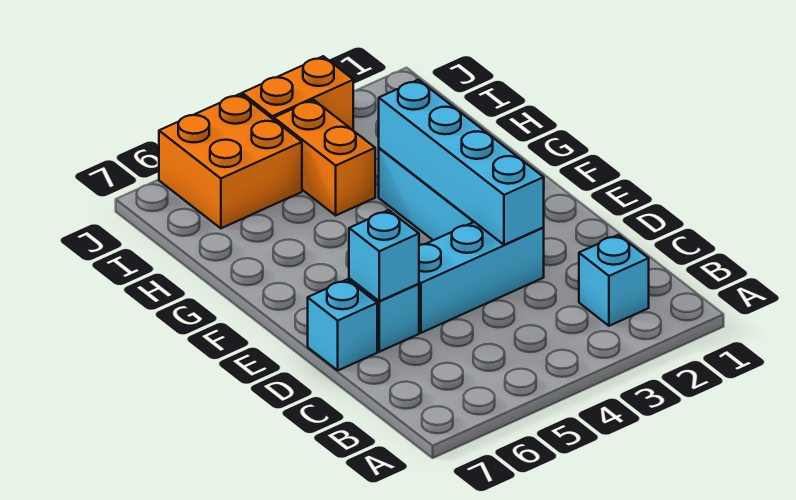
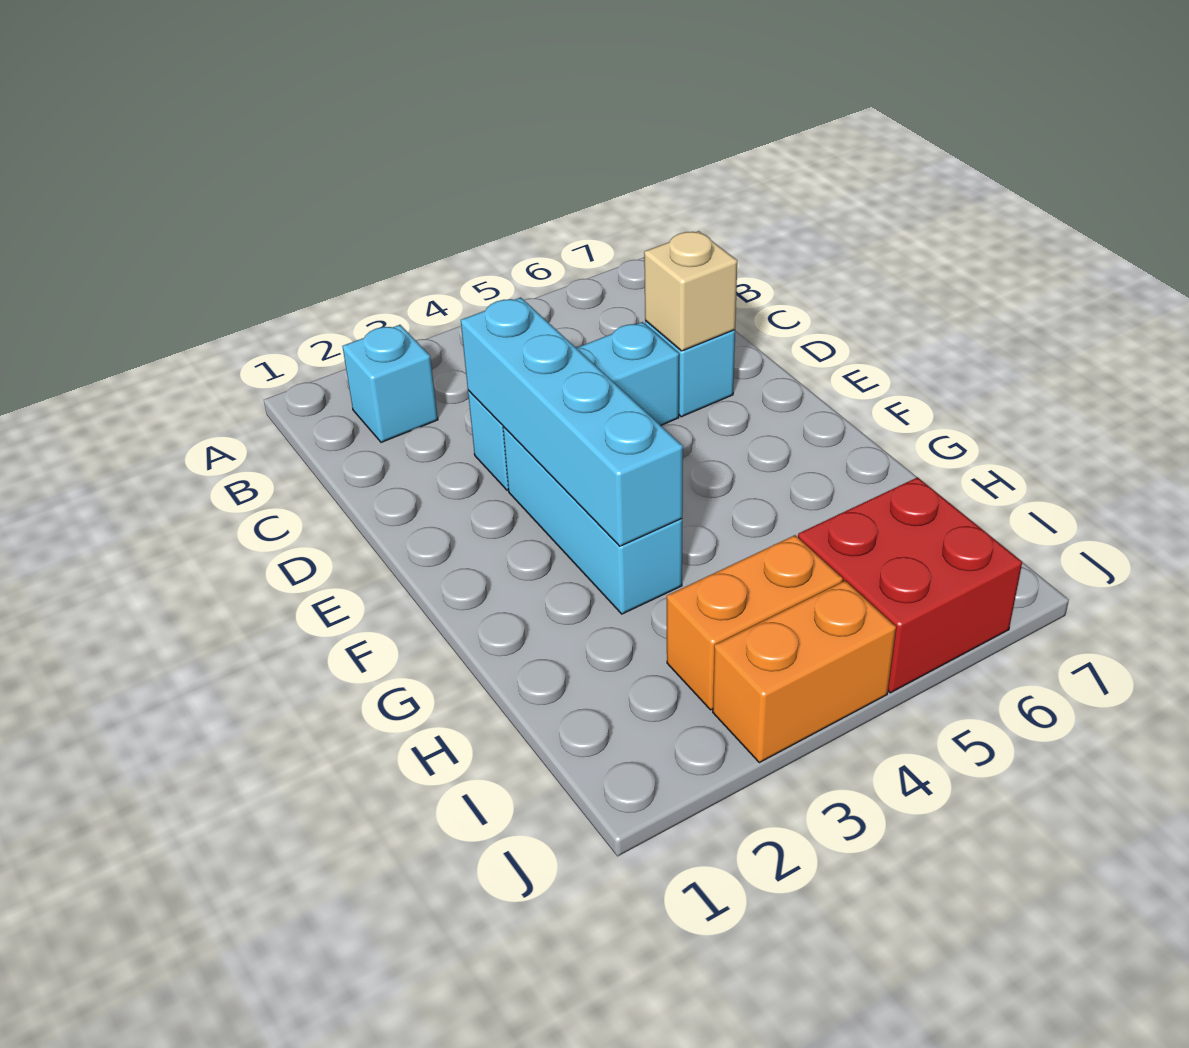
cyan 1x1 brick [349,210,419,301] -> tan 1x1 brick [644,231,737,351]
cyan 1x1 brick [308,280,377,370] -> none
orange 1x2 brick [274,100,375,215] -> orange 1x2 brick turned to [667,535,843,710]
orange 2x2 brick [159,94,302,228] -> red 2x2 brick [798,477,1022,693]

